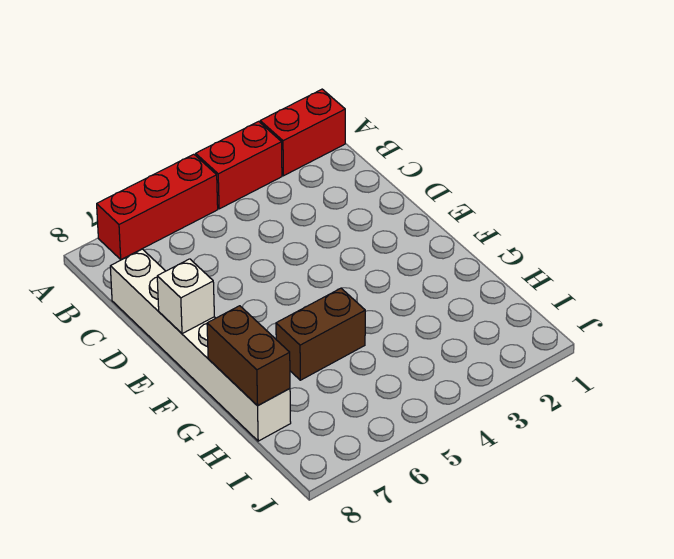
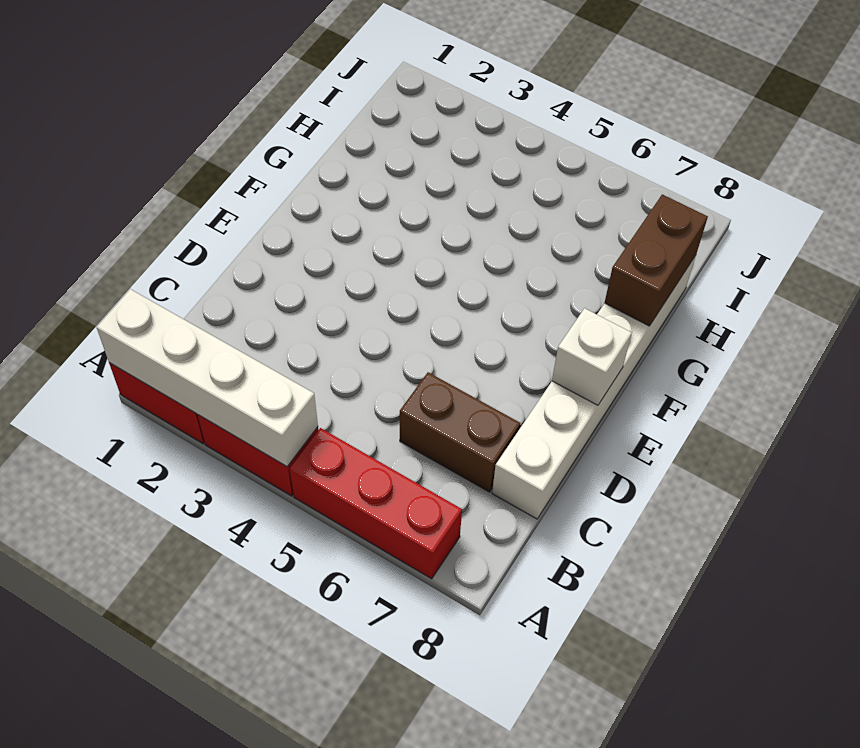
none -> white 1x4 brick [97,289,318,466]
brown 1x2 brick [276,288,365,380] -> brown 1x2 brick moved to [400,372,520,492]

